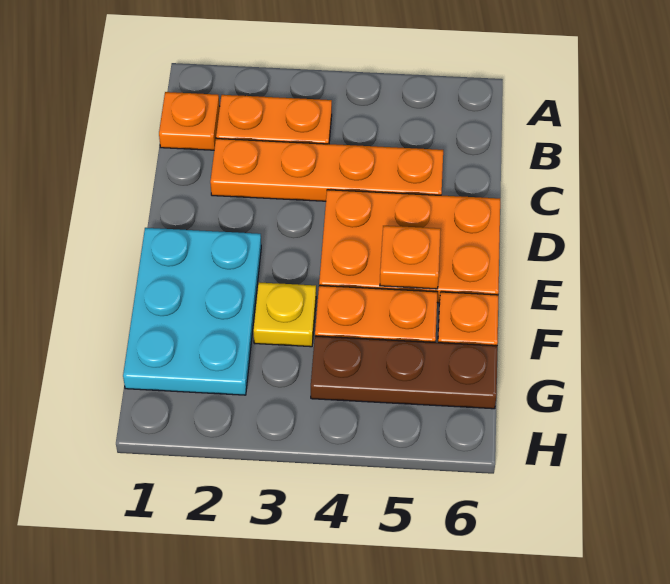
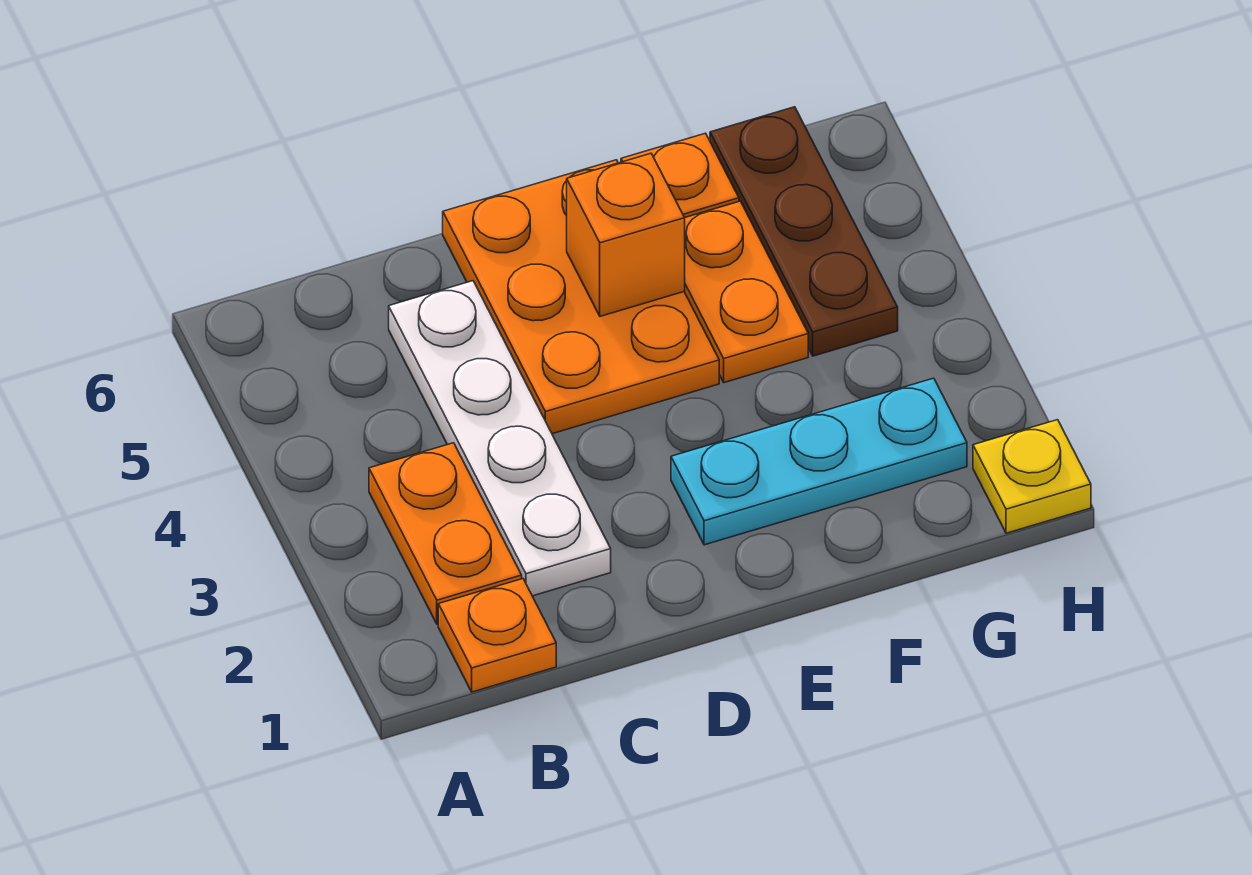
orange 1x4 plate [210,139,443,201] -> white 1x4 plate [389,281,611,596]
cyan 2x3 plate [123,228,261,395] -> cyan 1x3 plate [671,378,967,545]
orange 1x1 plate [380,226,441,289] -> orange 1x1 brick [567,153,685,316]
yellow 1x1 plate [253,282,316,347] -> yellow 1x1 plate moved to [973,420,1091,533]

